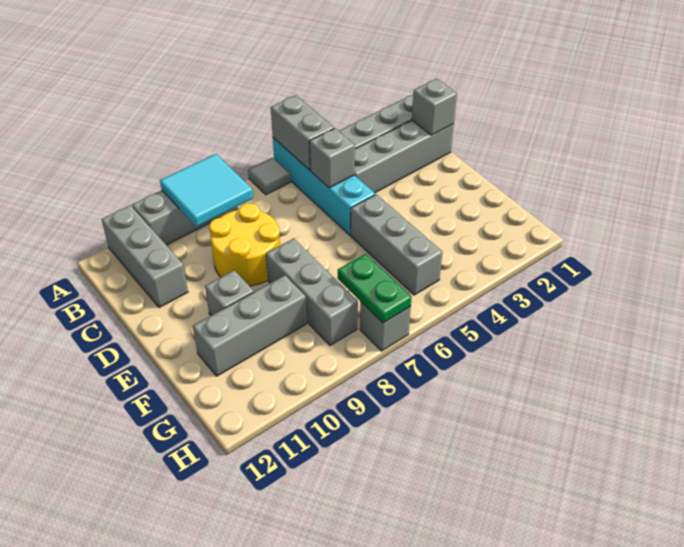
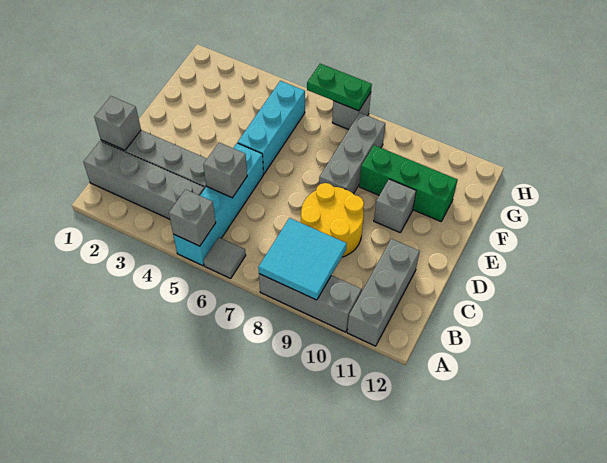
grey 1x2 brick [271,95,334,170] -> grey 1x1 brick [169,189,216,246]
grey 1x3 brick [351,194,442,295] -> cyan 1x3 brick [238,81,305,174]
grey 1x3 brick [193,275,307,376] -> green 1x3 brick [359,145,457,222]
green 1x2 plate [338,254,412,323] -> green 1x2 plate turned to [307,64,372,111]

